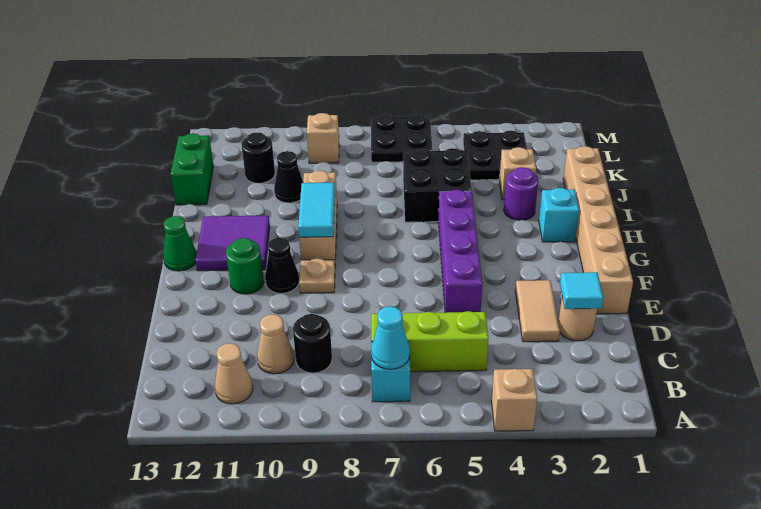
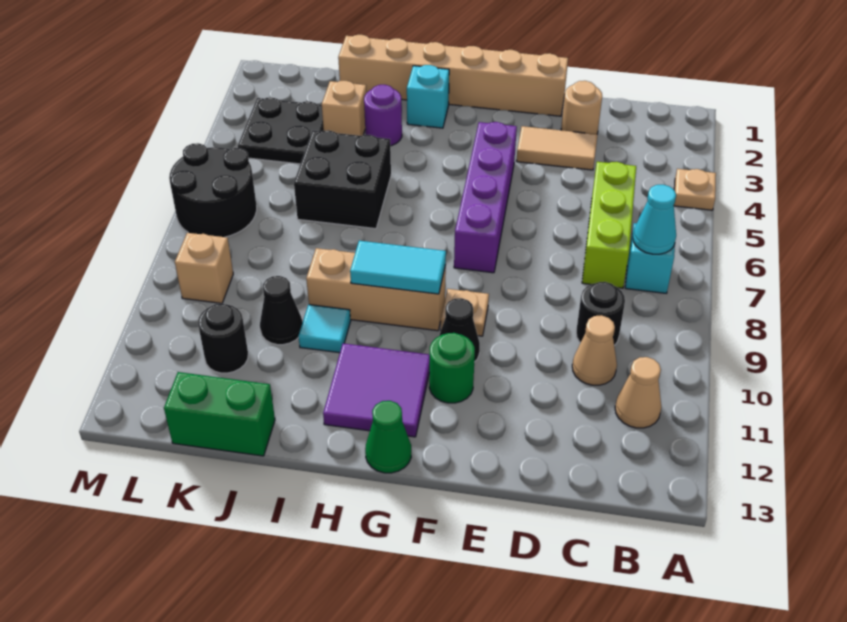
tan 1x1 brick [491,369,537,431] -> tan 1x1 plate [674,169,716,210]
cyan 1x1 tile [560,272,603,309] -> cyan 1x1 tile moved to [298,305,351,353]
purple 1x4 brick [438,189,482,313] -> purple 1x4 brick turned to [454,122,517,273]
black 2x2 plate [371,114,433,162] -> black 2x2 round brick [169,143,257,237]

